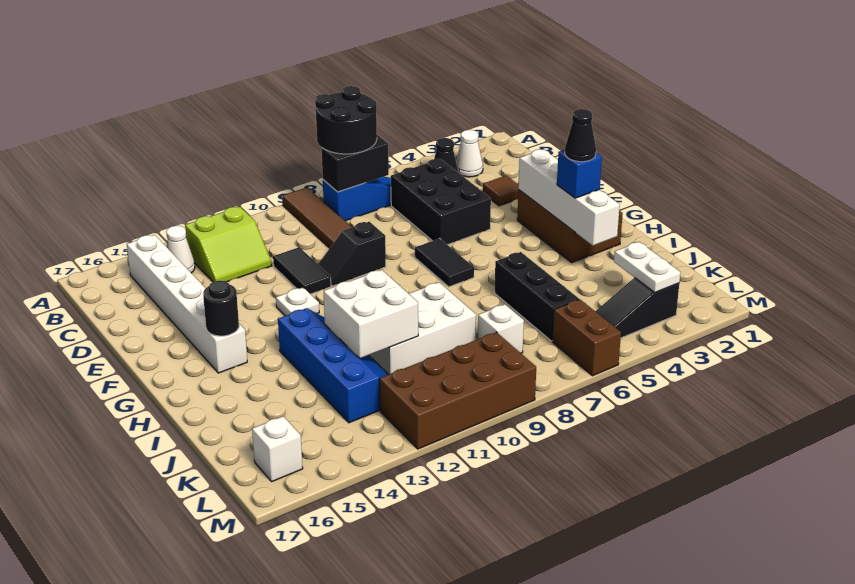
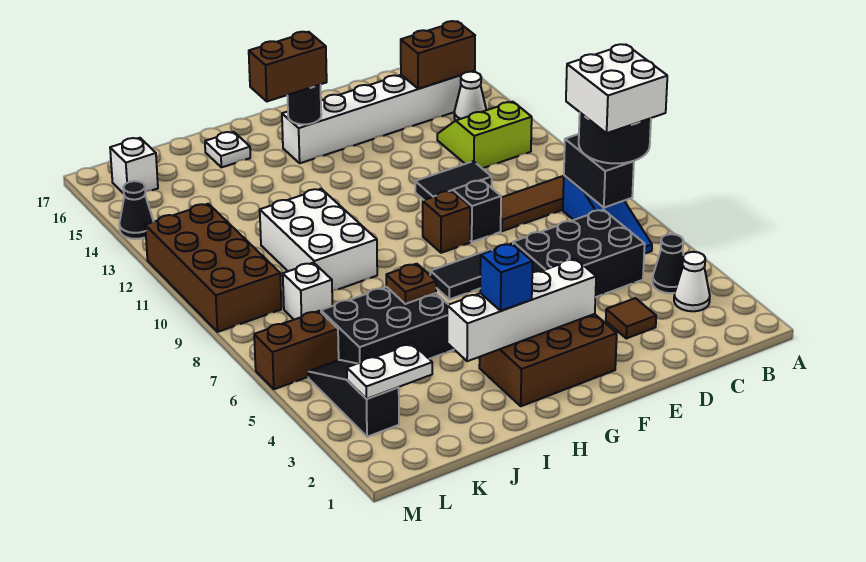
lime 2x2 slope [185,207,271,282] -> lime 2x2 slope turned to [437,102,532,168]
none -> brown 1x2 brick [401,21,475,89]
none -> brown 1x1 brick [423,191,471,253]
white 1x1 plate [276,288,319,316] -> white 1x1 plate moved to [205,132,250,167]
none -> brown 1x2 brick [249,32,327,101]
black 1x1 cone [565,109,596,162] -> black 1x1 cone moved to [119,181,154,239]
blue 2x4 slope [278,308,389,423] -> none
black 1x3 brick [495,252,579,341] -> black 2x3 brick [321,287,454,364]
none -> brown 1x1 plate [386,264,436,304]
white 2x2 brick [324,270,418,358] -> white 2x2 brick moved to [566,44,667,133]

